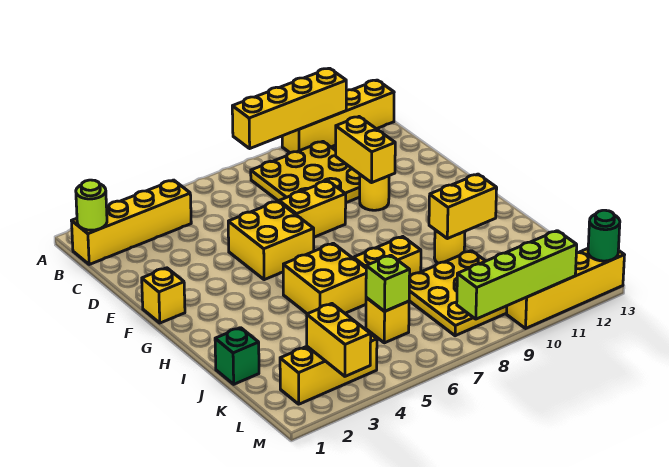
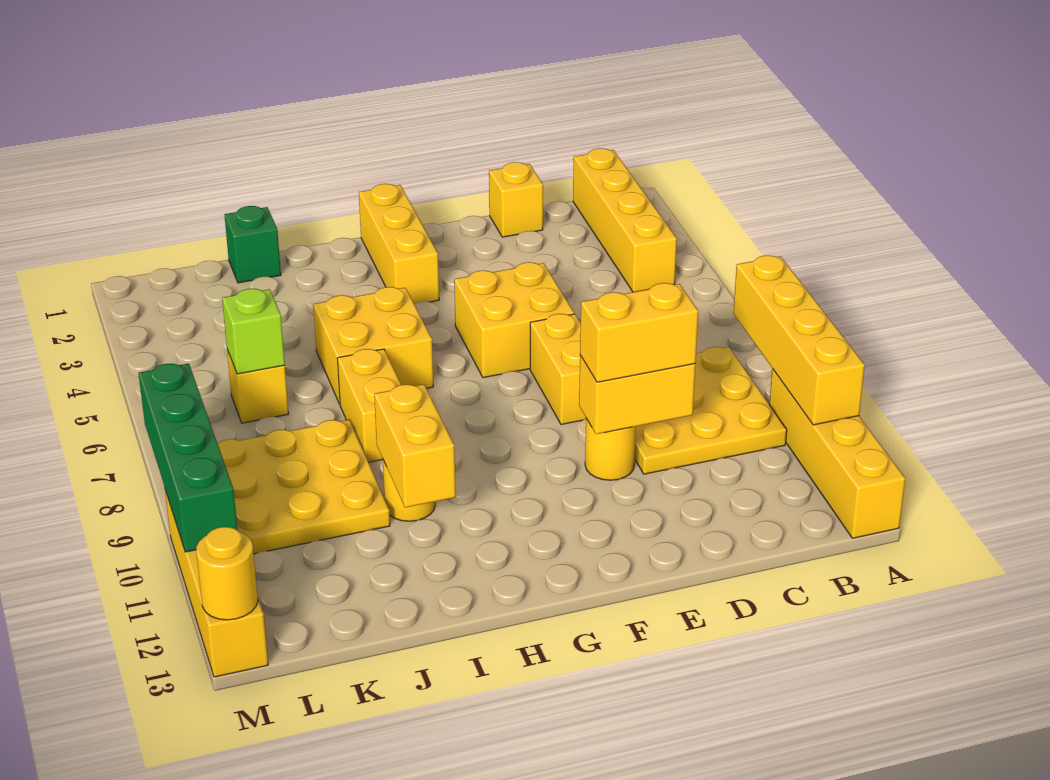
lime 1x1 round brick [76,180,107,230] -> none
yellow 1x1 brick [142,268,185,323] -> yellow 1x1 brick moved to [489,162,543,237]
yellow 1x3 brick [280,335,377,404] -> yellow 1x3 brick moved to [359,184,439,304]
yellow 1x2 brick [307,304,371,376] -> yellow 1x2 brick moved to [580,283,698,382]
lime 1x4 brick [457,231,577,319] -> green 1x4 brick [139,364,237,552]
green 1x1 round brick [588,210,620,261] -> yellow 1x1 round brick [196,527,258,620]

